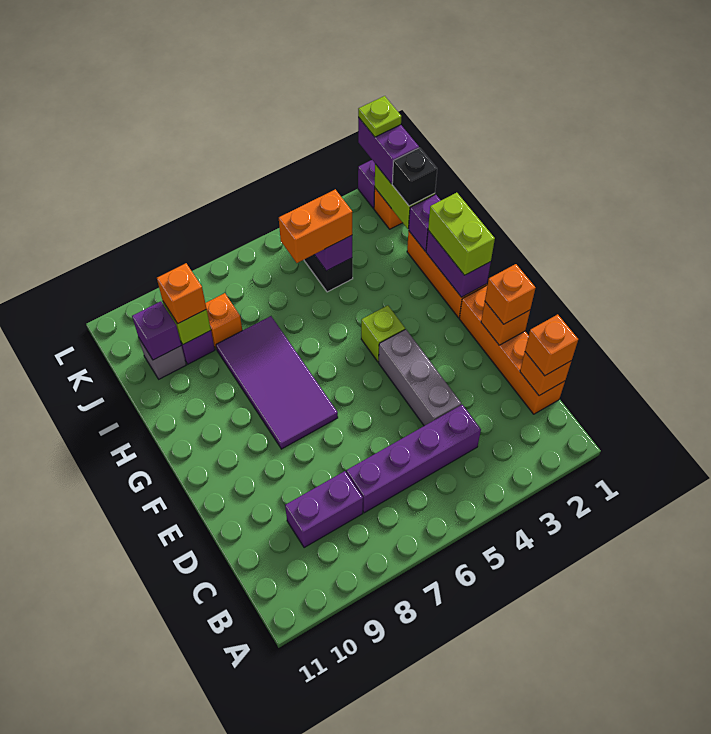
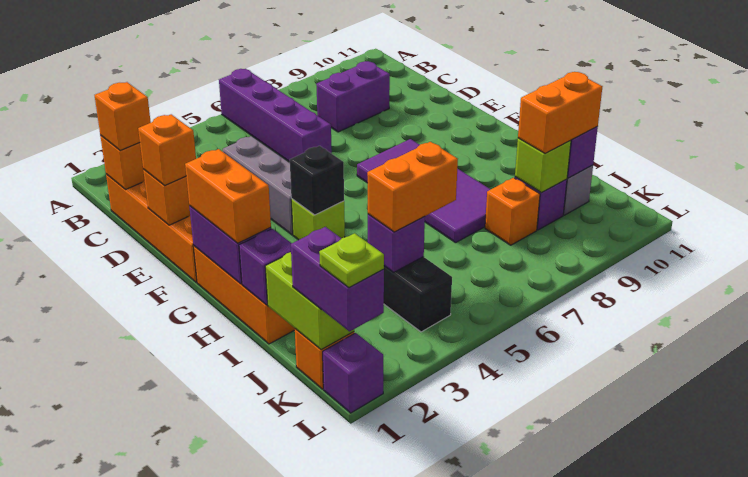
purple 1x4 brick [346,405,481,513] -> purple 1x4 brick turned to [219,69,332,162]
lime 1x2 brick [428,193,495,275] -> orange 1x2 brick [185,149,271,243]
black 1x1 brick [392,148,437,206] -> black 1x1 brick moved to [290,146,344,215]
orange 1x1 brick [157,263,206,324] -> orange 1x2 brick [518,72,602,154]

